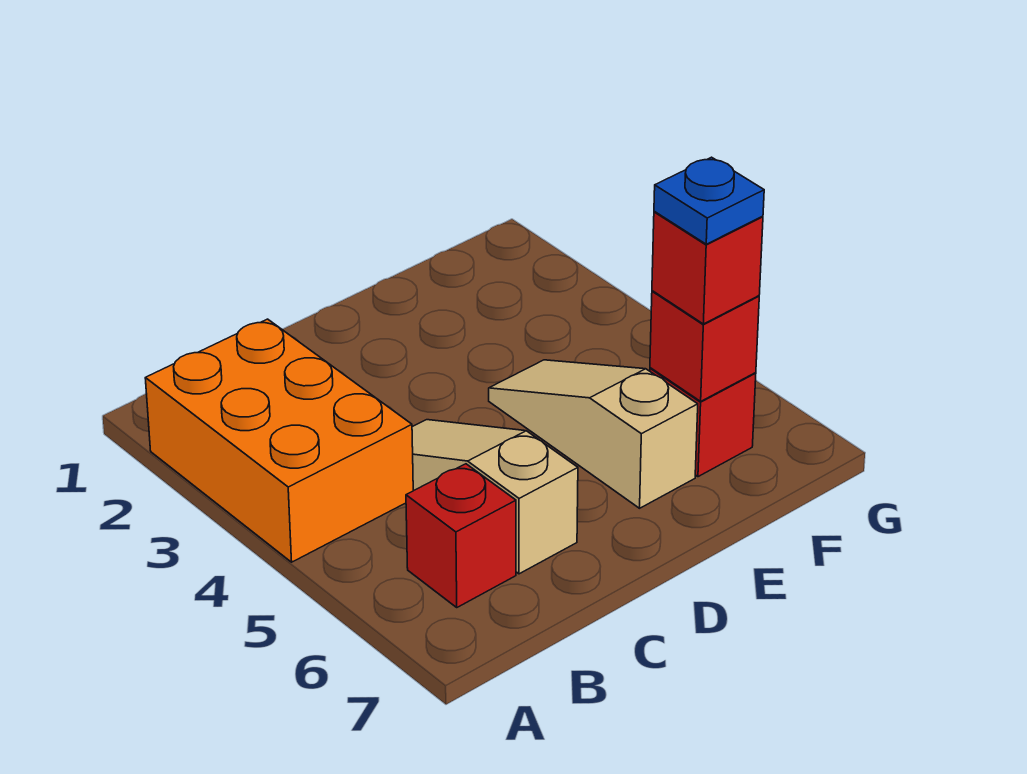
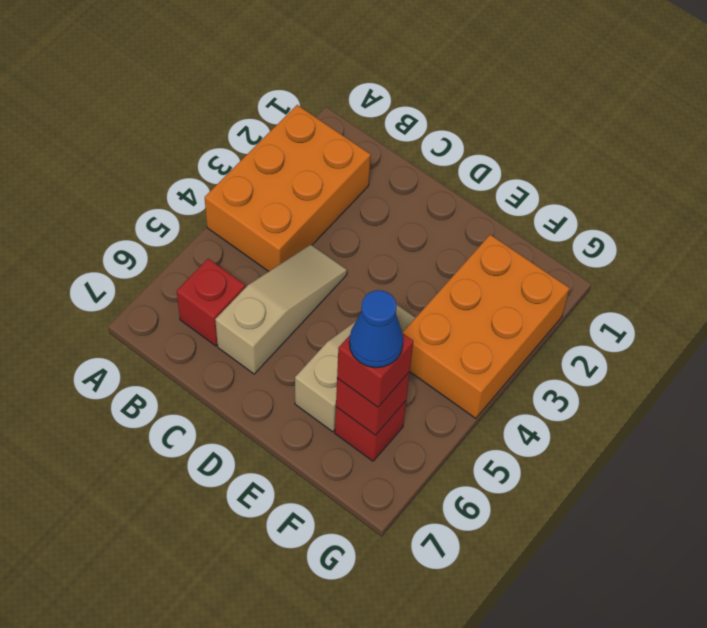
none -> orange 2x3 brick [402,235,570,419]
blue 1x1 plate [654,157,764,244] -> blue 1x1 cone [349,290,403,368]

